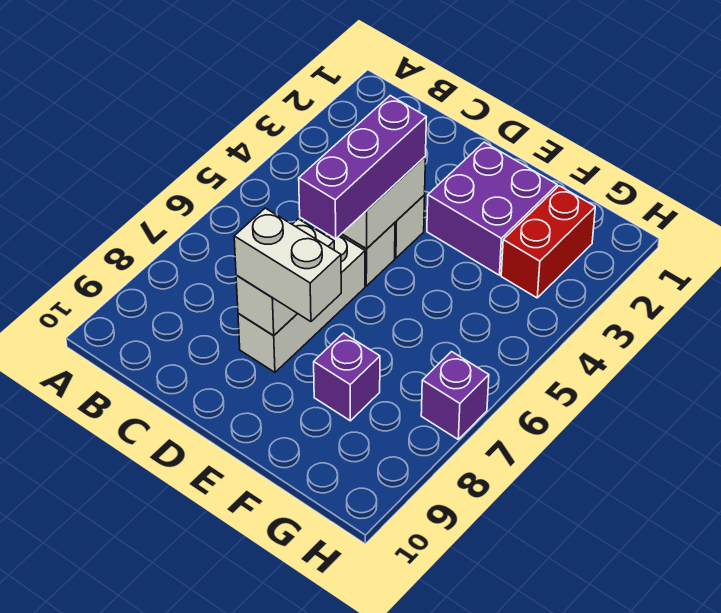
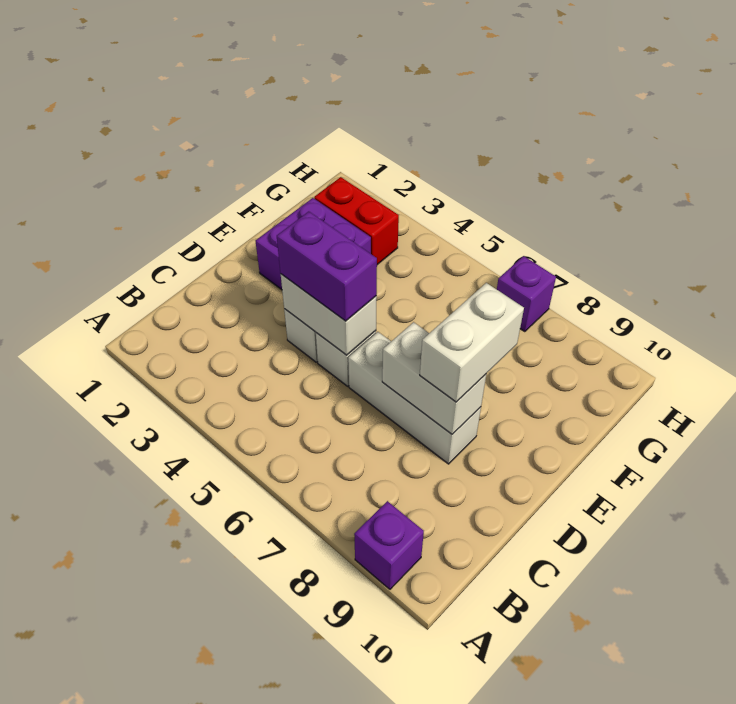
purple 1x3 brick [299,96,426,239] -> purple 1x2 brick [277,212,377,321]
purple 1x1 brick [314,333,380,421] -> purple 1x1 brick moved to [354,501,424,589]

